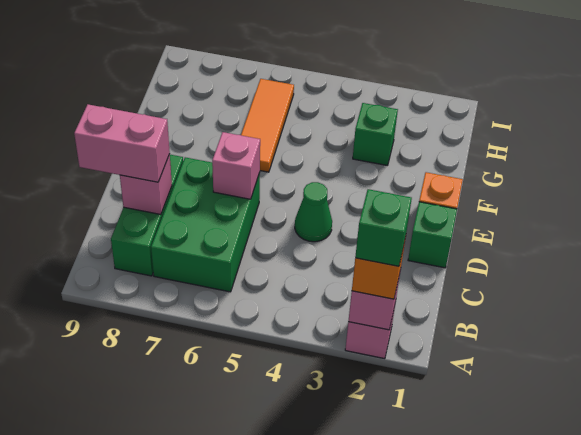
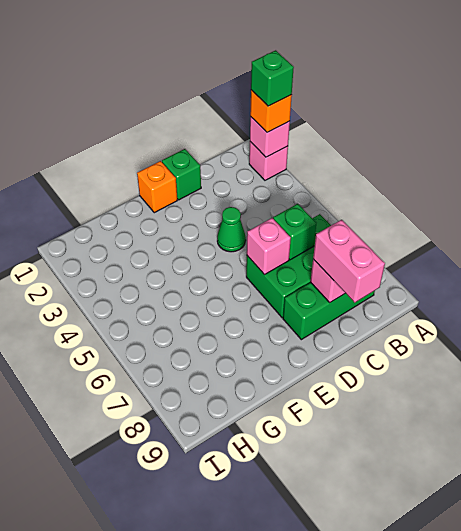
orange 1x3 tile [241,79,294,172] -> none
green 1x1 brick [353,103,398,165] -> green 1x1 brick moved to [273,204,316,260]

